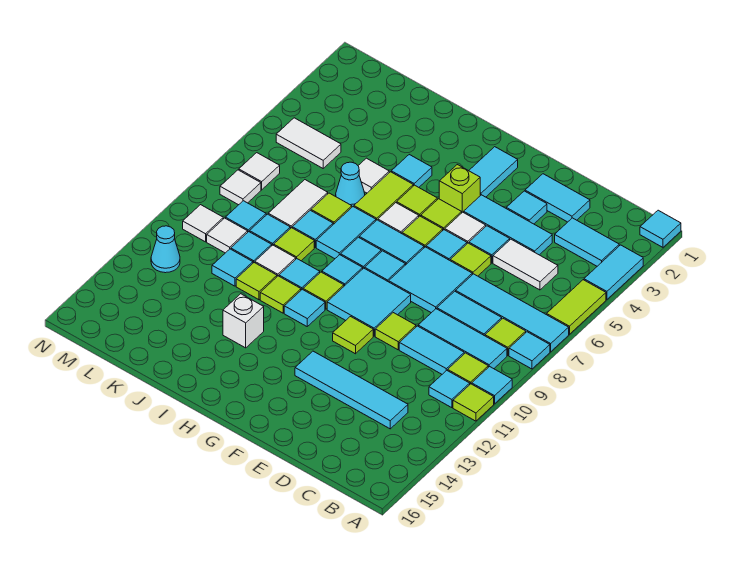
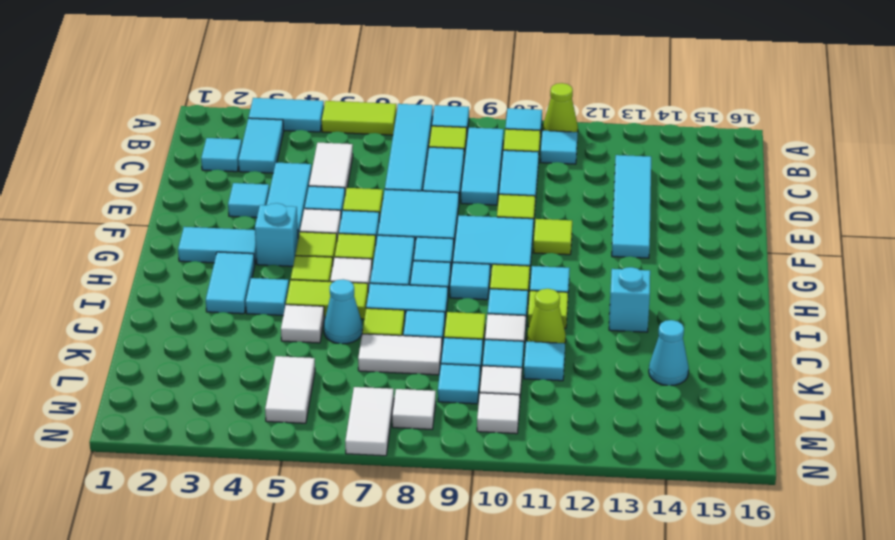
cyan 1x1 tile [640,210,681,247] -> cyan 1x1 tile moved to [201,138,242,172]
lime 1x1 tile [453,384,494,421] -> lime 1x1 cone [543,83,578,132]
cyan 1x2 tile [525,174,590,222] -> cyan 1x2 tile moved to [206,252,255,314]
lime 1x1 brick [439,165,480,212] -> cyan 1x1 brick [255,203,298,266]
white 1x1 brick [223,294,264,348] -> cyan 1x1 brick [609,267,650,332]
lime 1x1 tile [236,263,277,300] -> lime 1x1 cone [527,289,566,343]
white 1x1 tile [239,153,280,190] -> white 1x2 tile [345,387,394,456]
cyan 1x1 cone [151,226,180,273] -> cyan 1x1 cone moved to [649,320,689,386]

